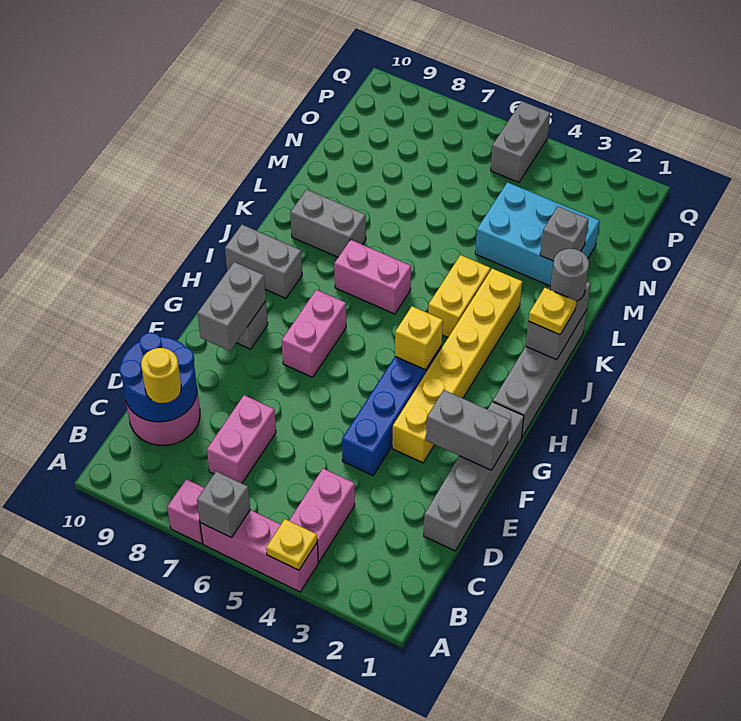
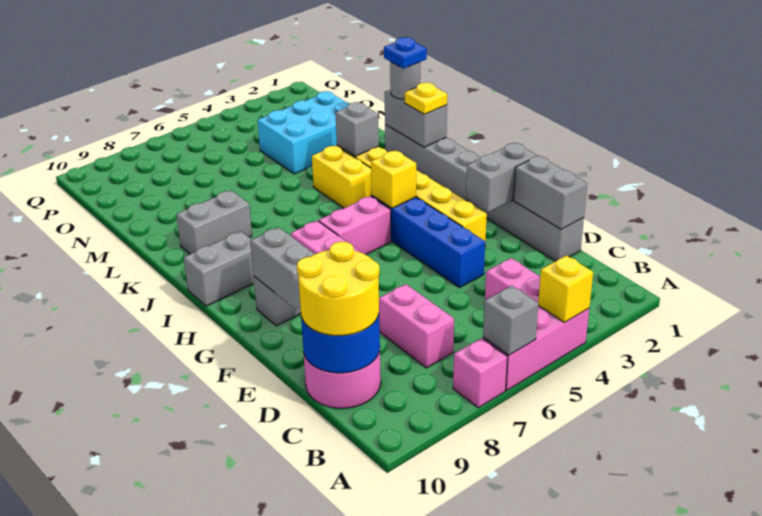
yellow 1x1 plate [266,519,317,570] -> yellow 1x1 brick [538,256,593,323]
yellow 1x1 round brick [141,348,181,403] -> yellow 2x2 round brick [297,242,379,336]
pink 1x2 brick [334,240,411,314] -> pink 1x2 brick moved to [319,196,391,255]
none -> blue 1x1 plate [384,37,427,69]
grey 1x1 brick [540,206,588,261] -> grey 1x1 brick moved to [335,102,379,156]
grey 1x2 brick [491,101,550,182] -> grey 1x2 brick moved to [514,156,587,229]

